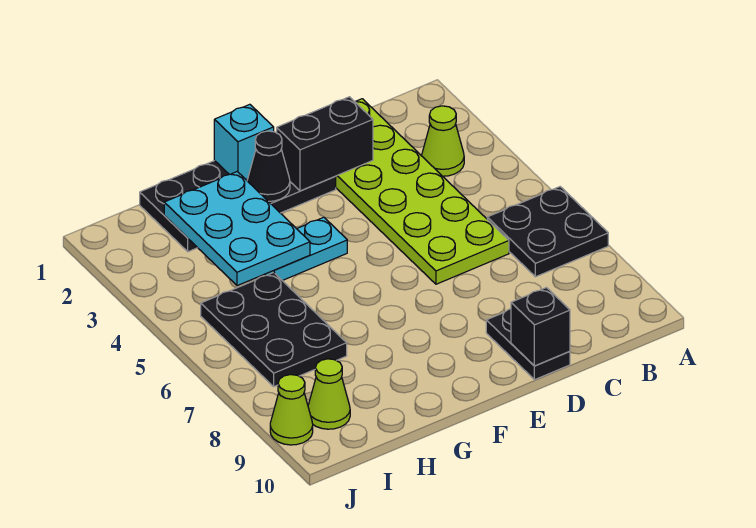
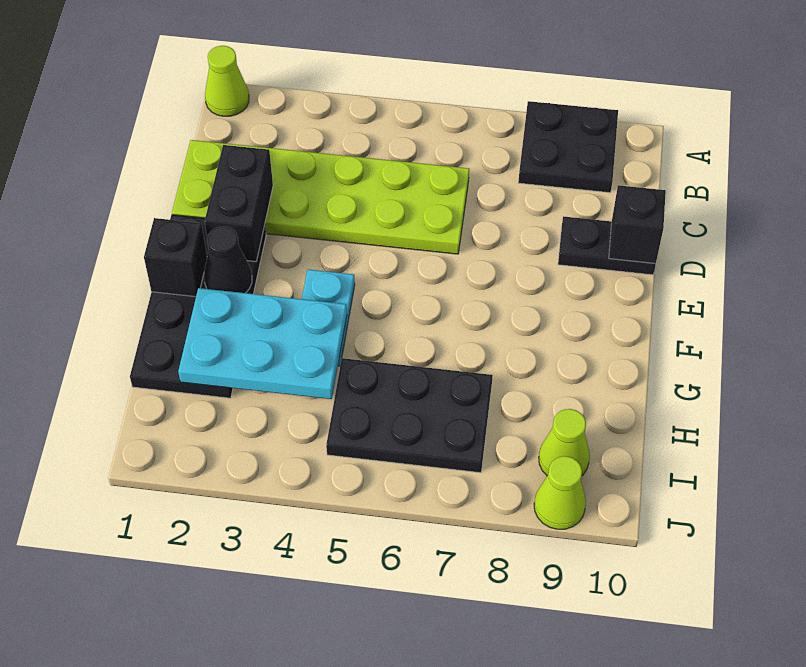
black 2x2 plate [487,187,608,277] -> black 2x2 plate moved to [518,101,618,193]
lime 1x1 cone [422,106,464,176] -> lime 1x1 cone moved to [205,46,249,116]
cyan 1x1 brick [214,104,274,179] -> black 1x1 brick [144,218,207,297]

